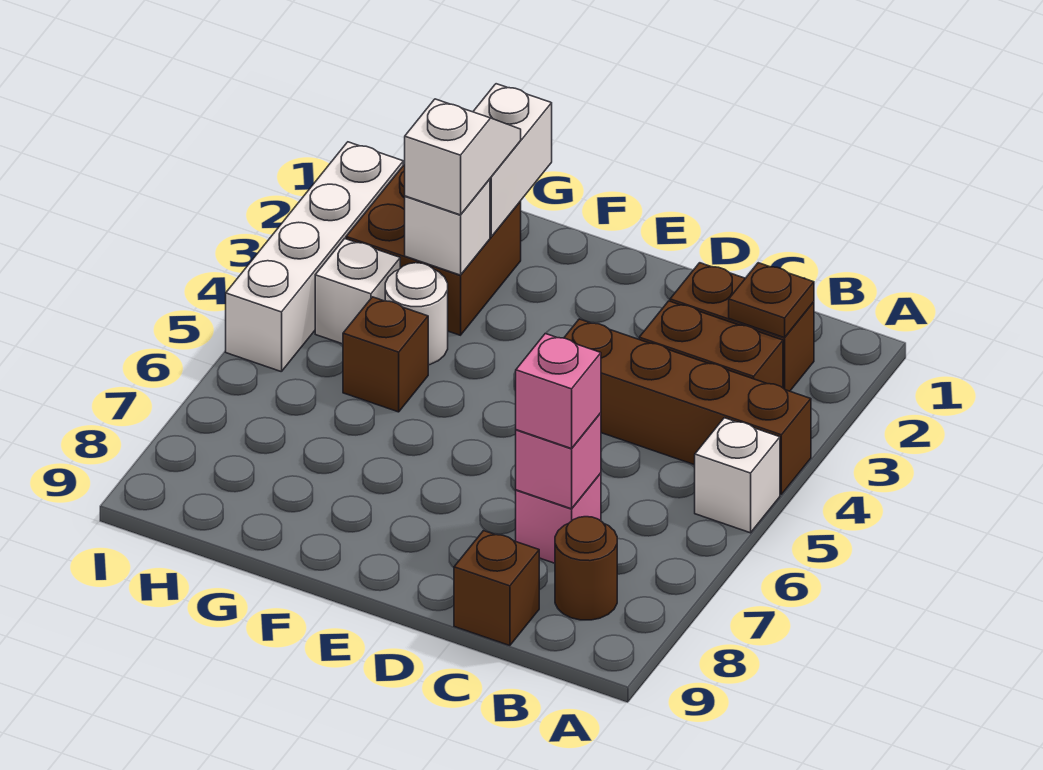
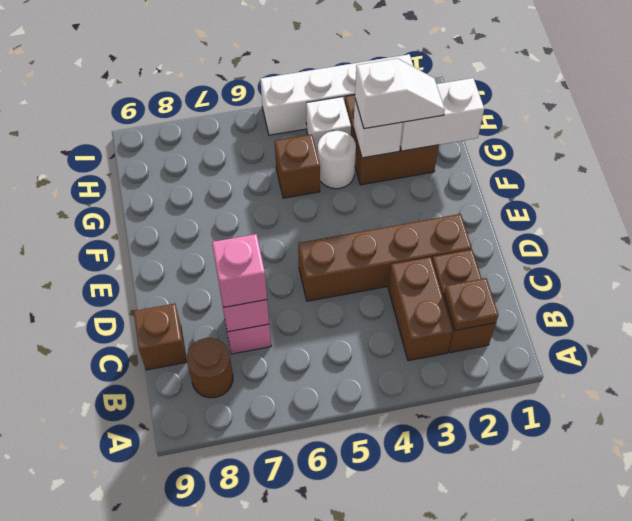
brown 1x4 brick [564,319,811,494] -> brown 1x4 brick turned to [298,214,472,301]
white 1x1 brick [695,418,780,533] -> none

